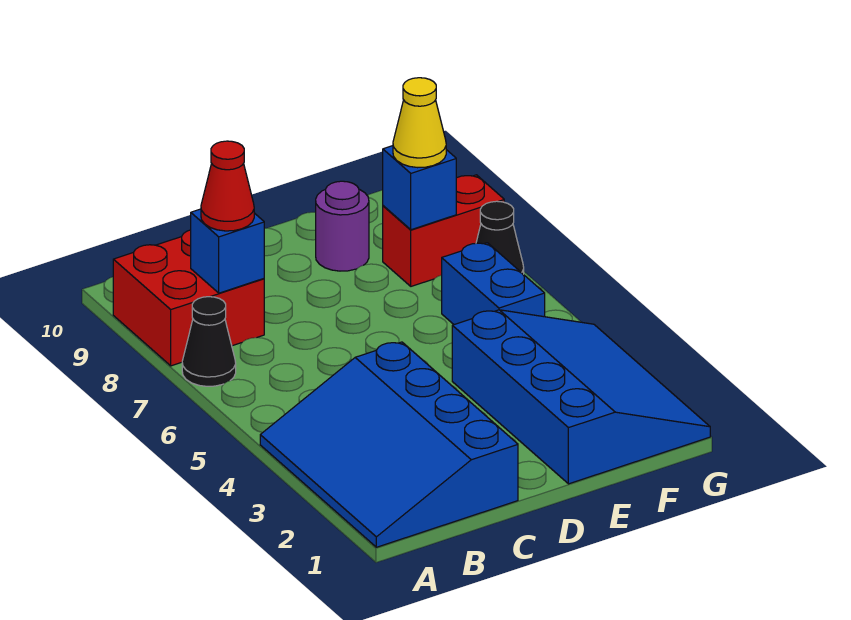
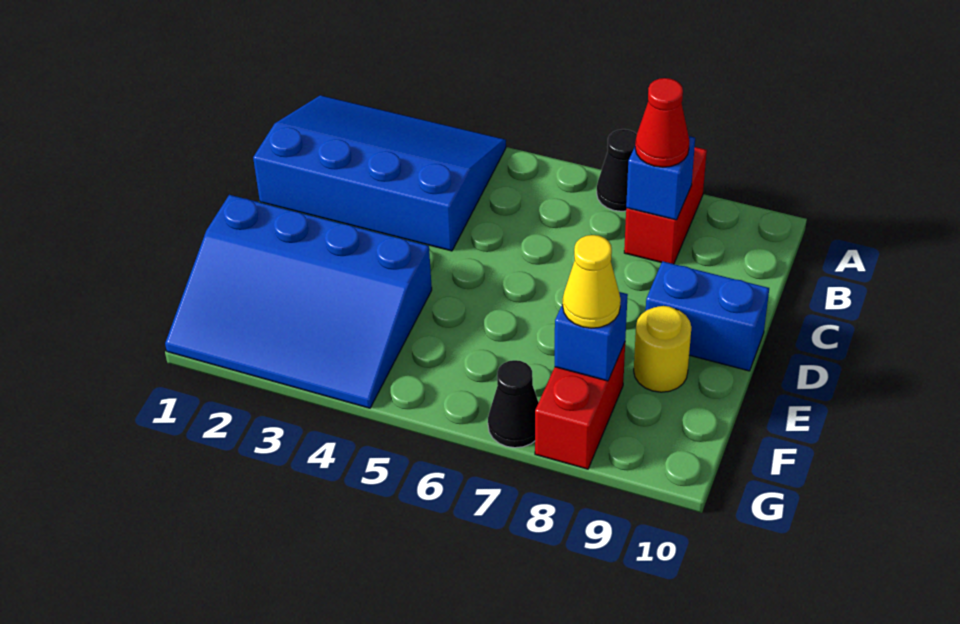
red 2x2 brick [113,230,264,366] -> red 1x2 brick [624,147,707,264]
purple 1x1 round brick [315,181,369,271] -> yellow 1x1 round brick [634,306,691,392]
blue 1x2 brick [442,243,545,325] -> blue 1x2 brick moved to [646,261,769,371]

